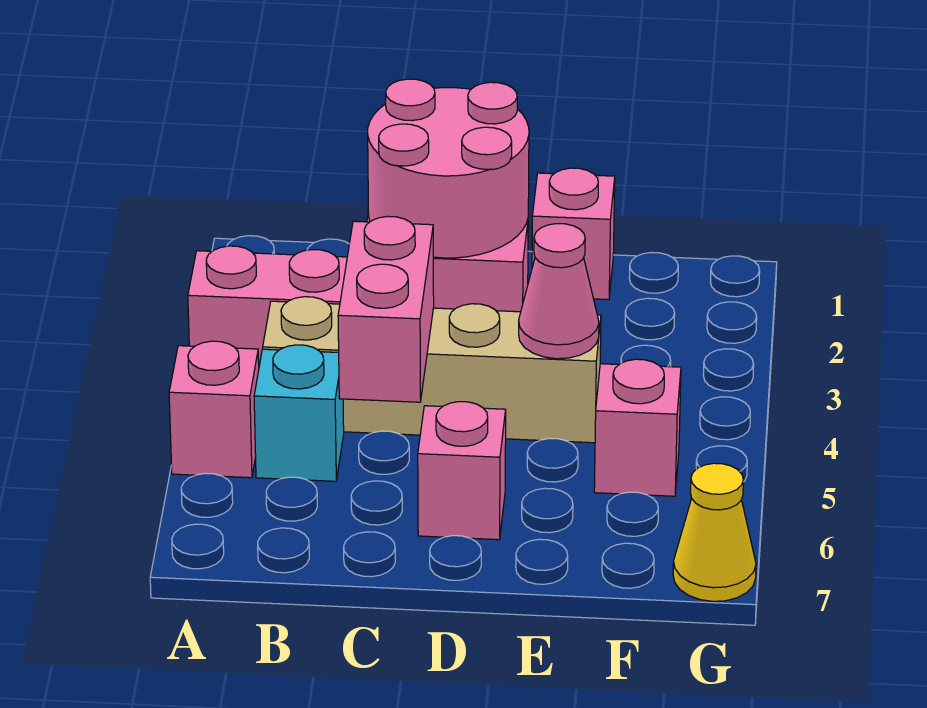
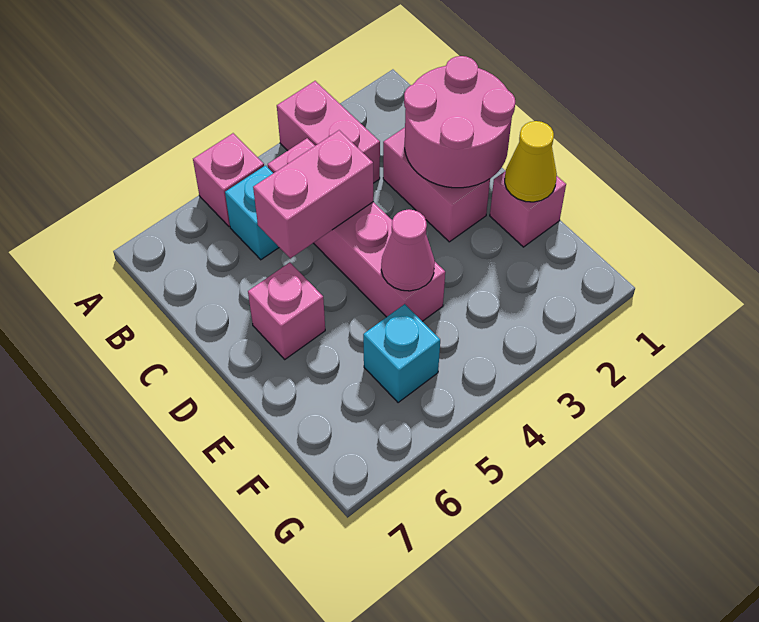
tan 1x4 brick [263,297,601,443] -> pink 1x4 brick [268,138,445,321]
pink 1x1 brick [594,359,681,496] -> cyan 1x1 brick [363,304,440,403]
yellow 1x1 cone [673,463,756,601] -> yellow 1x1 cone moved to [505,121,557,202]

